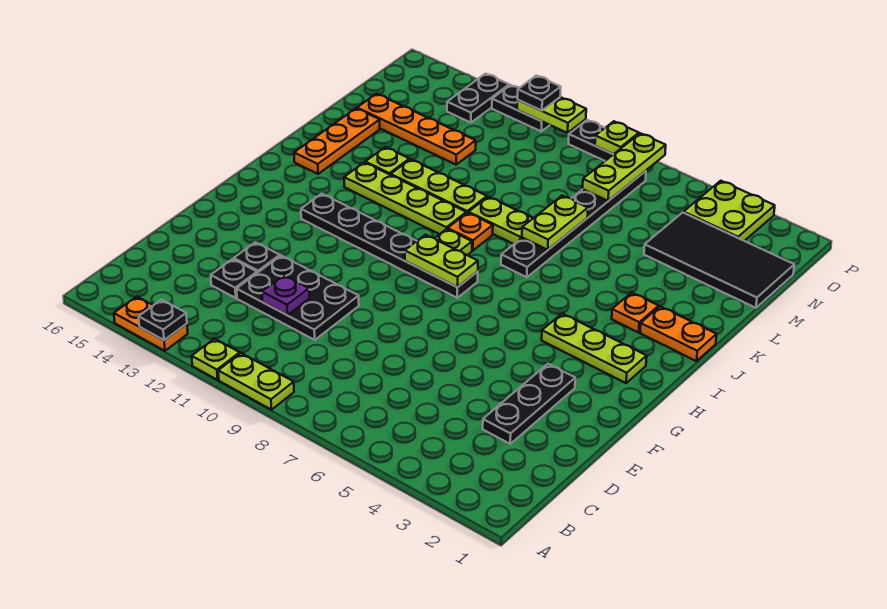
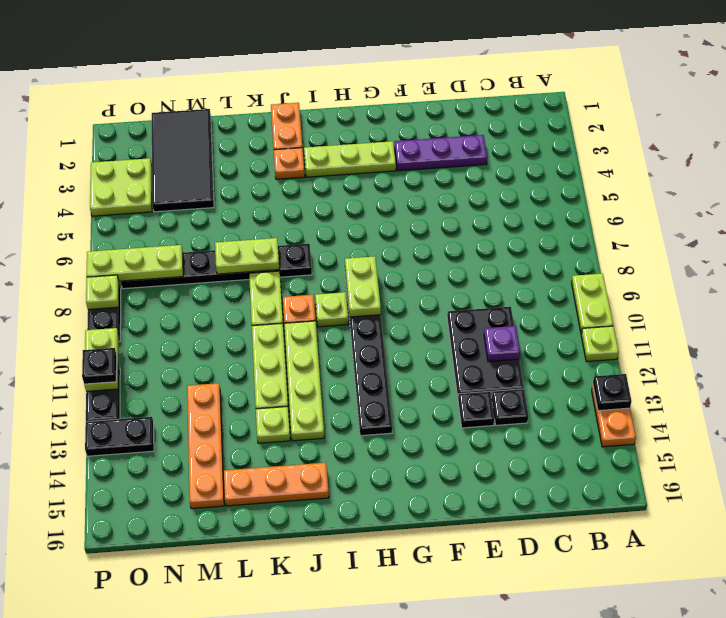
black 1x3 plate [483,364,575,444] -> purple 1x3 plate [395,135,487,171]
lime 1x3 plate [542,313,647,383] -> lime 1x3 plate turned to [304,141,396,177]

